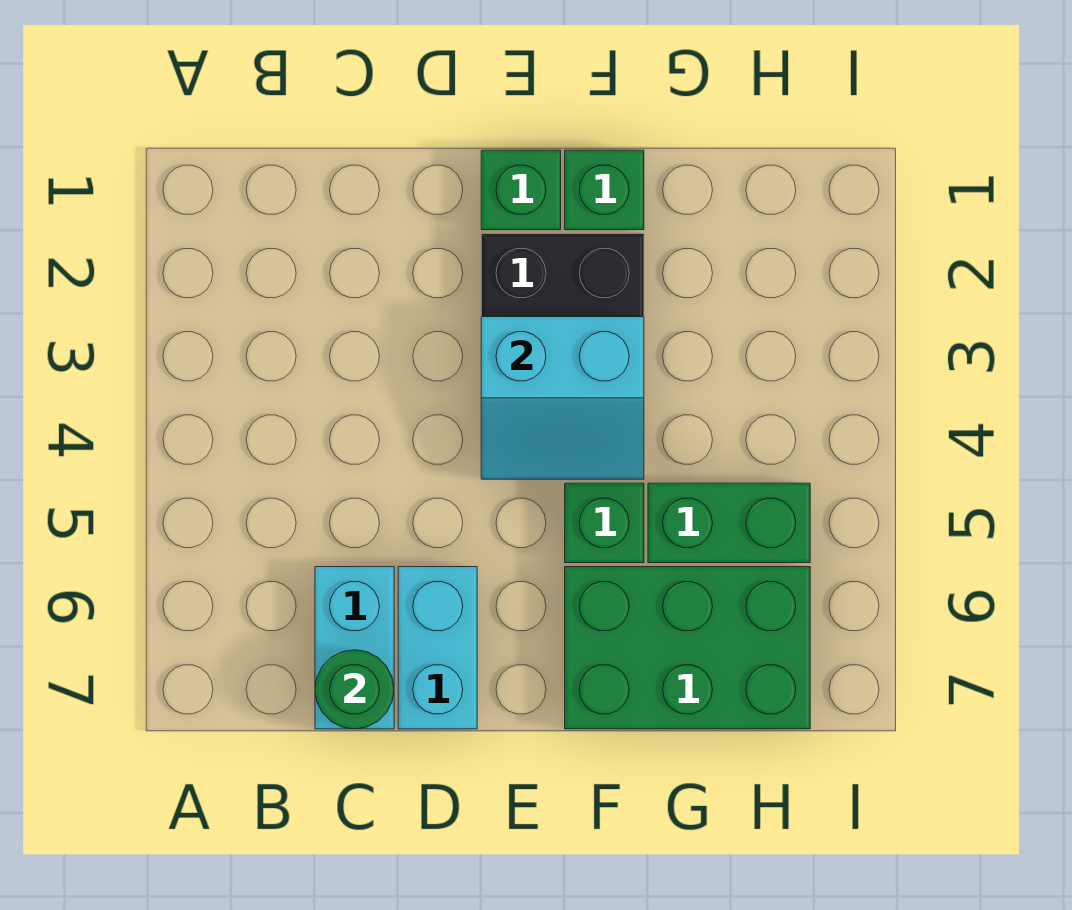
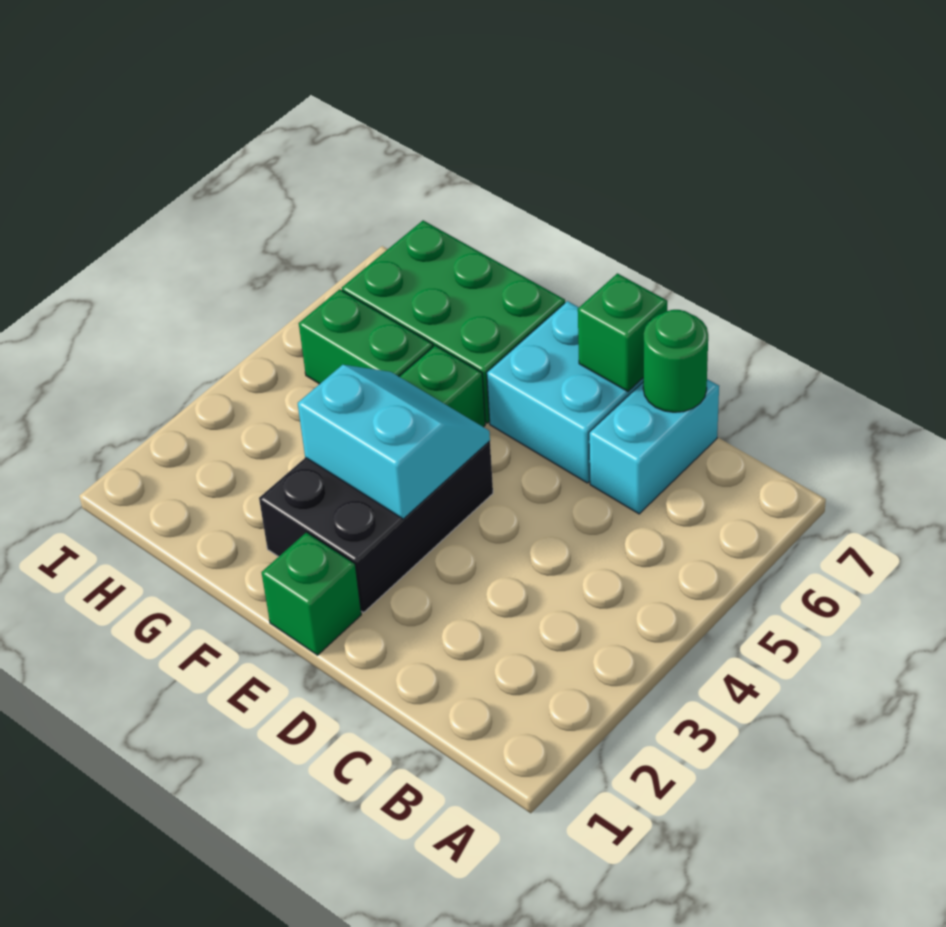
cyan 1x2 brick [398,567,477,729] -> cyan 2x2 brick [487,301,643,483]
green 1x1 brick [565,150,644,230] -> green 1x1 brick moved to [578,273,667,391]

